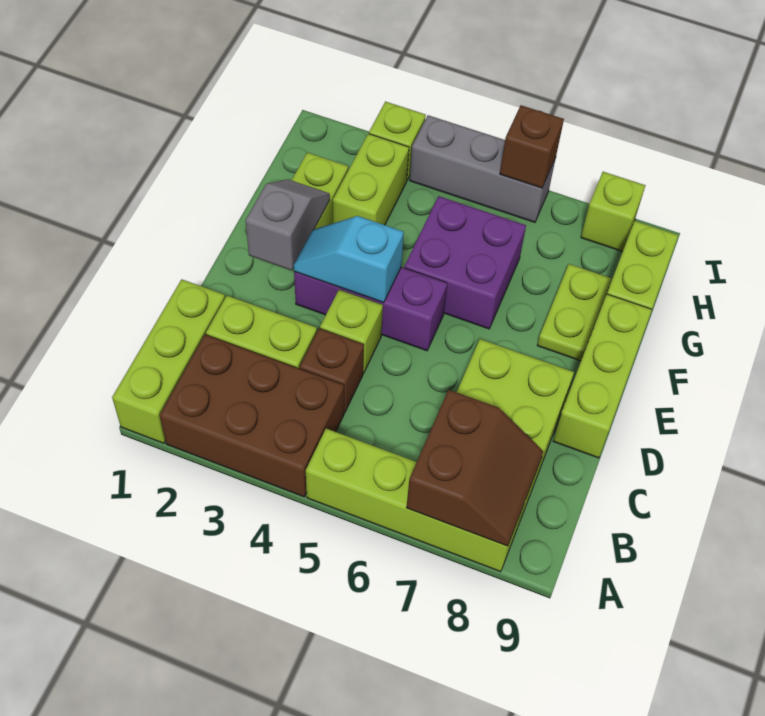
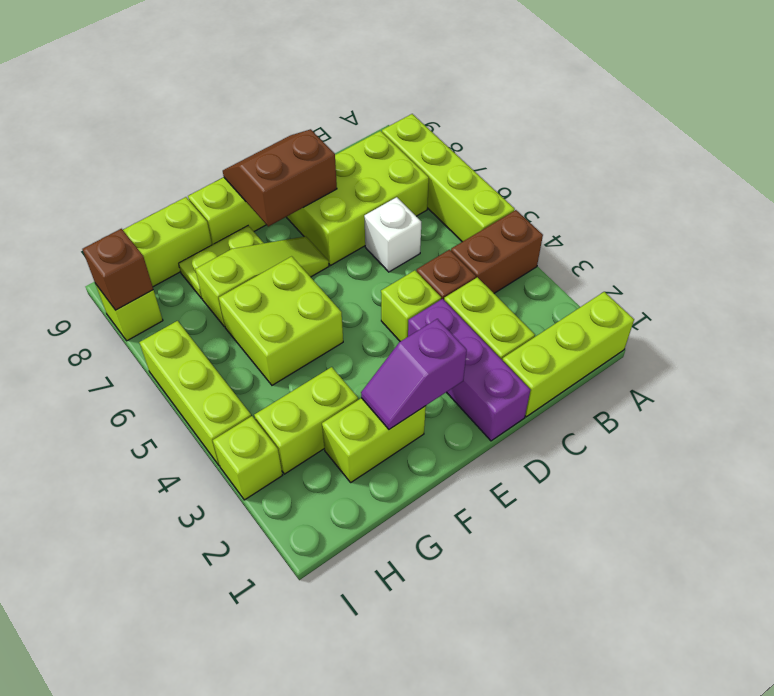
brown 2x3 brick [160,335,344,497] -> brown 1x2 brick [451,210,543,293]
brown 2x2 slope [407,390,543,546] -> brown 2x2 slope moved to [223,129,337,227]
none -> white 1x1 brick [364,197,421,272]
grey 1x2 slope [245,179,330,270] -> purple 1x2 slope [361,319,467,429]
purple 1x3 brick [294,267,447,351] -> purple 1x3 brick moved to [408,299,531,441]
cyan 1x2 slope [294,216,404,303] -> none
none -> lime 1x3 slope [195,236,329,327]
purple 2x2 brick [404,196,526,329] -> lime 2x2 brick [219,256,343,385]
grey 1x3 brick [410,115,556,222] -> lime 1x3 brick [139,321,251,466]
brown 1x1 brick [500,105,564,188] -> brown 1x1 brick moved to [83,229,153,310]

